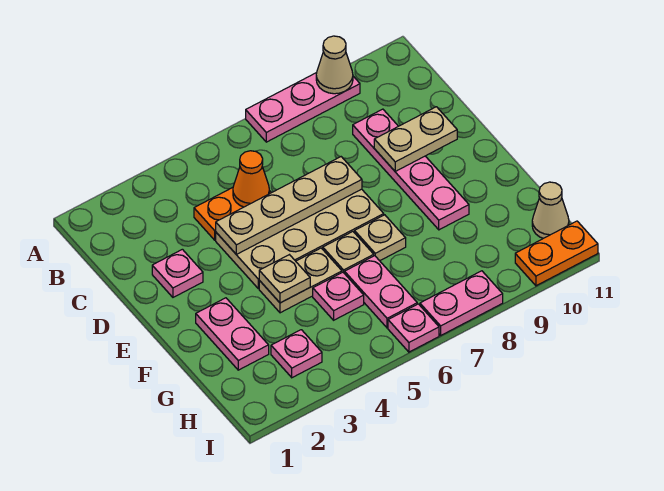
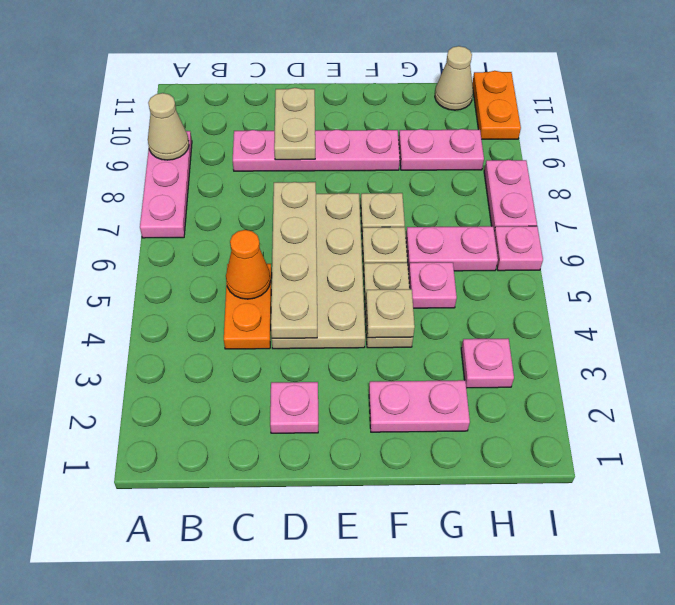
none -> pink 1x2 plate [399,129,484,170]

